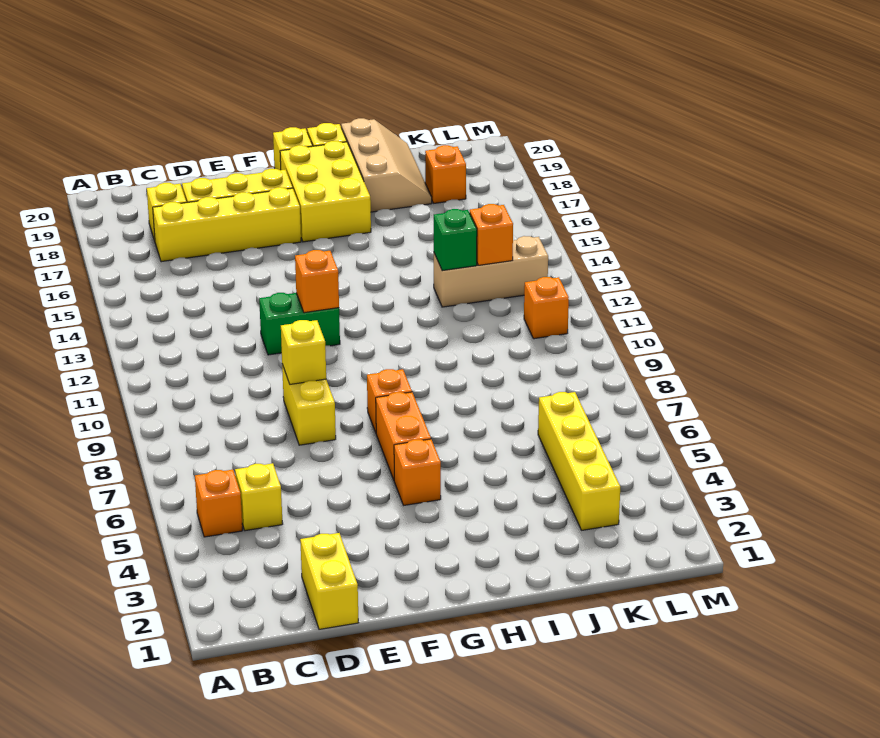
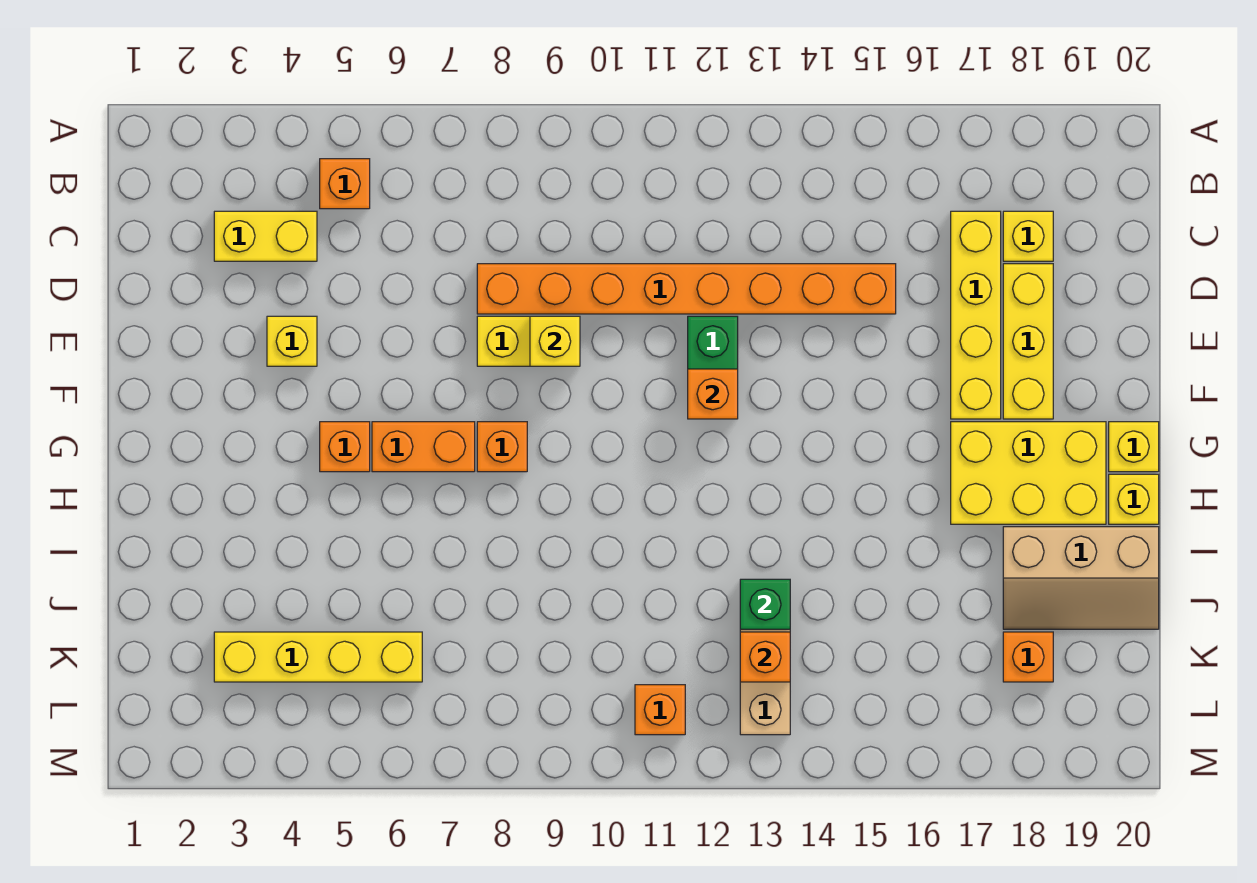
yellow 1x1 brick [235,463,283,531] -> yellow 1x1 brick moved to [267,316,317,366]
yellow 1x2 brick [300,533,359,629] -> yellow 1x2 brick moved to [214,211,317,261]
none -> orange 1x8 brick [477,264,896,314]

